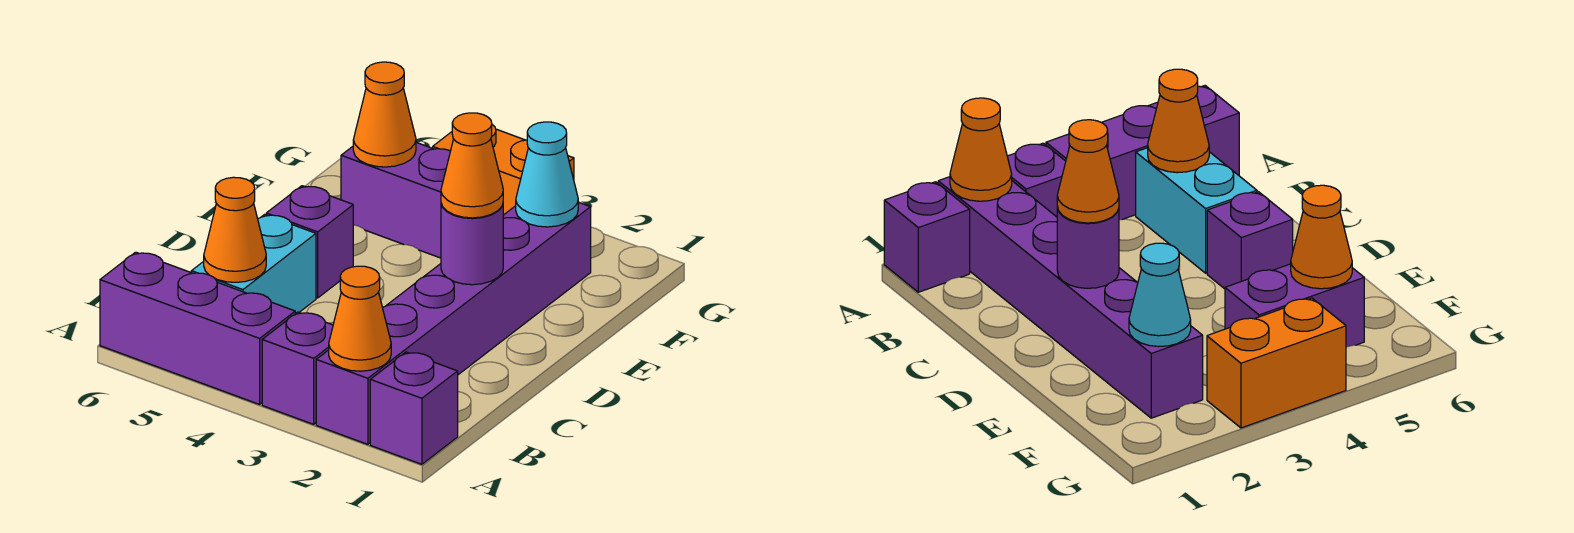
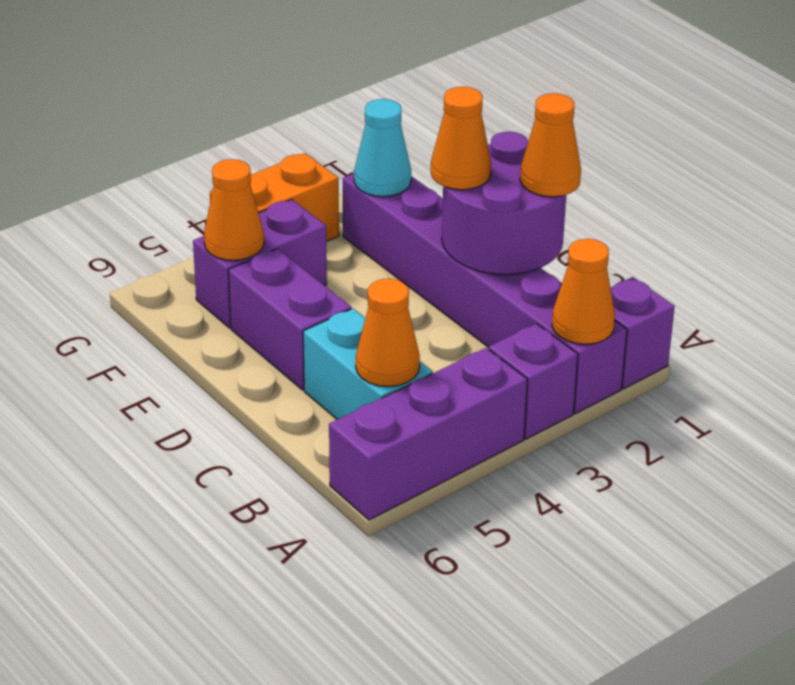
none -> orange 1x1 cone [520,93,581,197]
purple 1x1 round brick [441,204,503,285] -> purple 2x2 round brick [442,132,566,275]
purple 1x1 brick [266,186,353,298] -> purple 1x2 brick [228,249,351,390]

